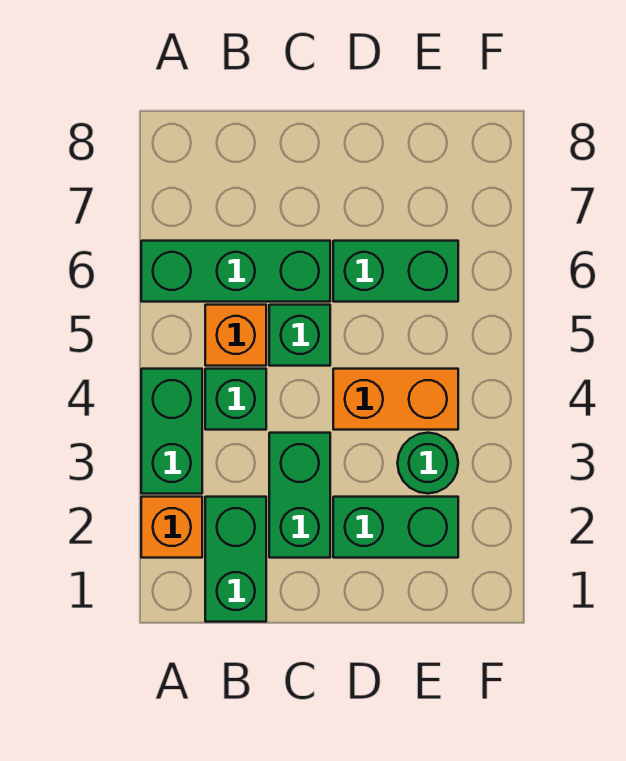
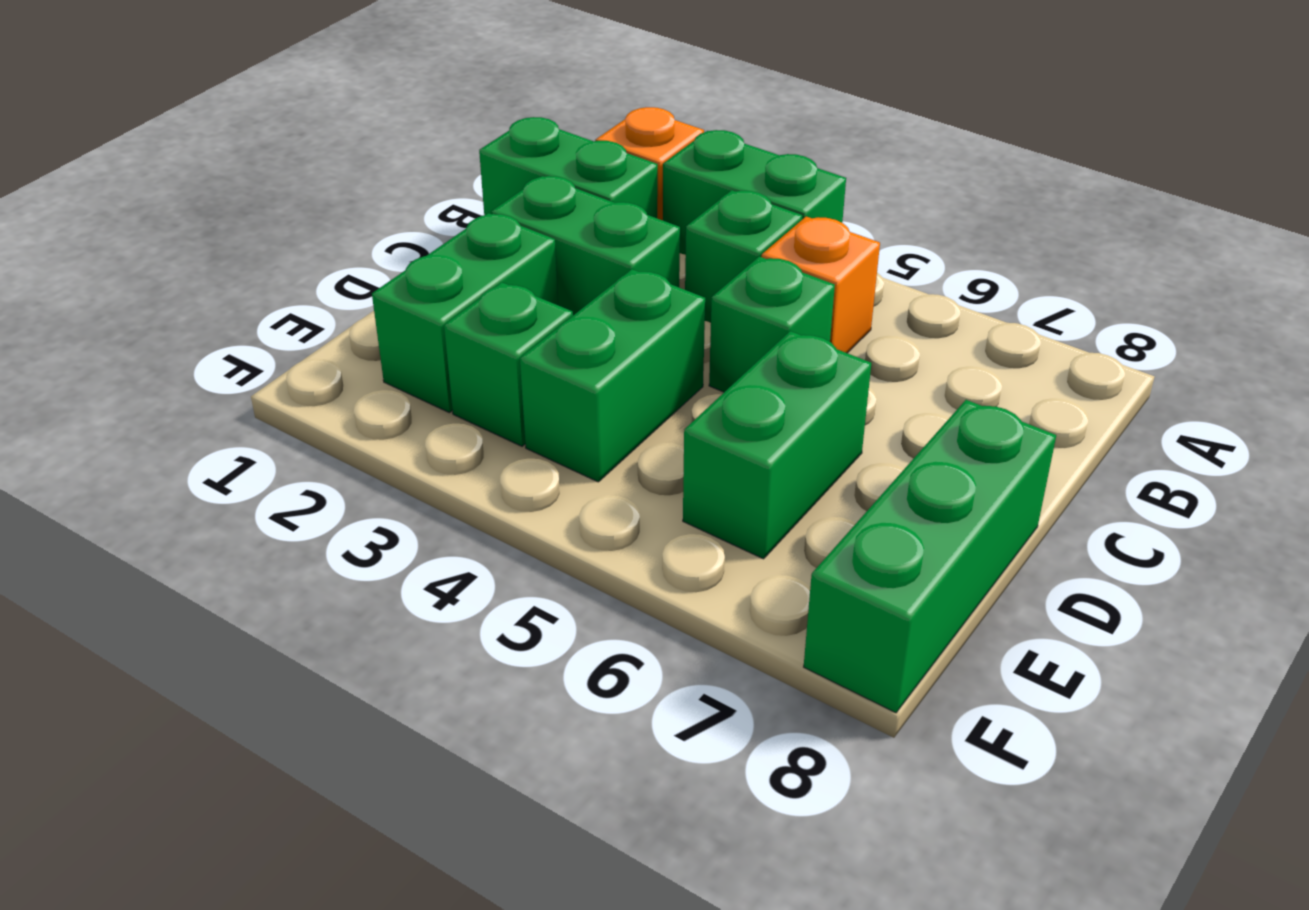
green 1x3 brick [141,241,330,302] -> green 1x3 brick moved to [804,400,1056,713]
orange 1x2 brick [333,369,458,430] -> green 1x2 brick [520,269,705,482]
green 1x1 round brick [397,433,458,494] -> green 1x1 brick [444,282,573,446]

